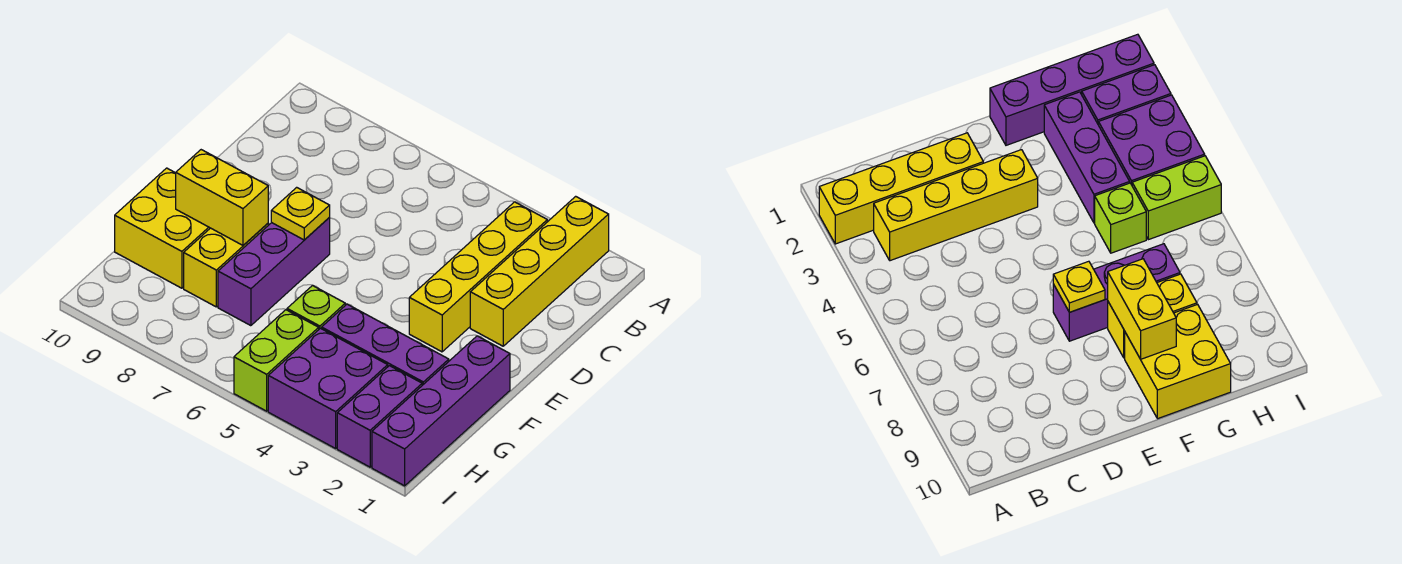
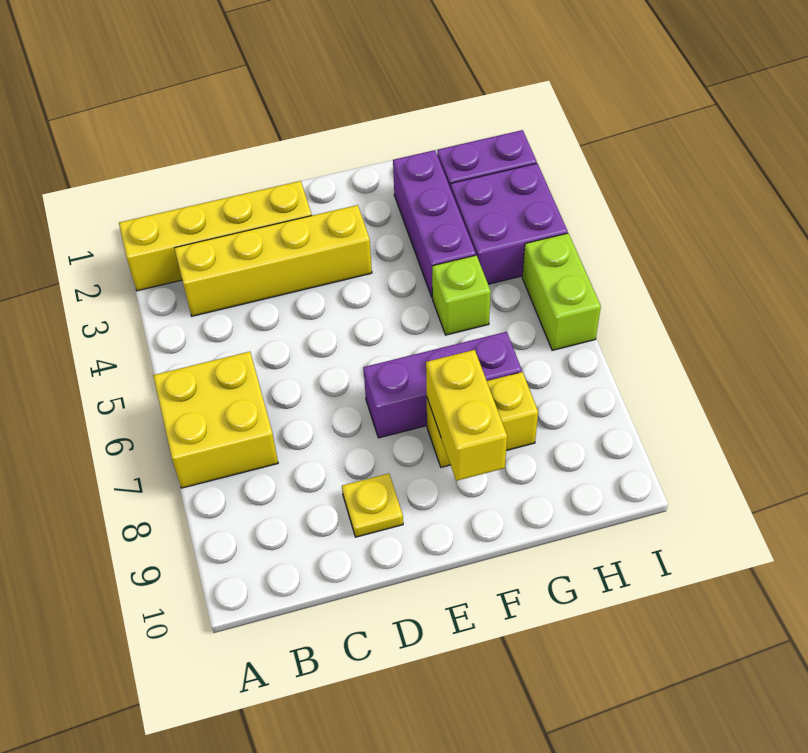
yellow 1x1 plate [271,187,330,240] -> yellow 1x1 plate moved to [342,474,403,537]
purple 1x4 brick [372,336,510,486] -> none
yellow 2x2 brick [115,168,210,288] -> yellow 2x2 brick moved to [153,352,278,488]
lime 1x2 brick [234,310,319,411] -> lime 1x2 brick turned to [522,233,601,350]

